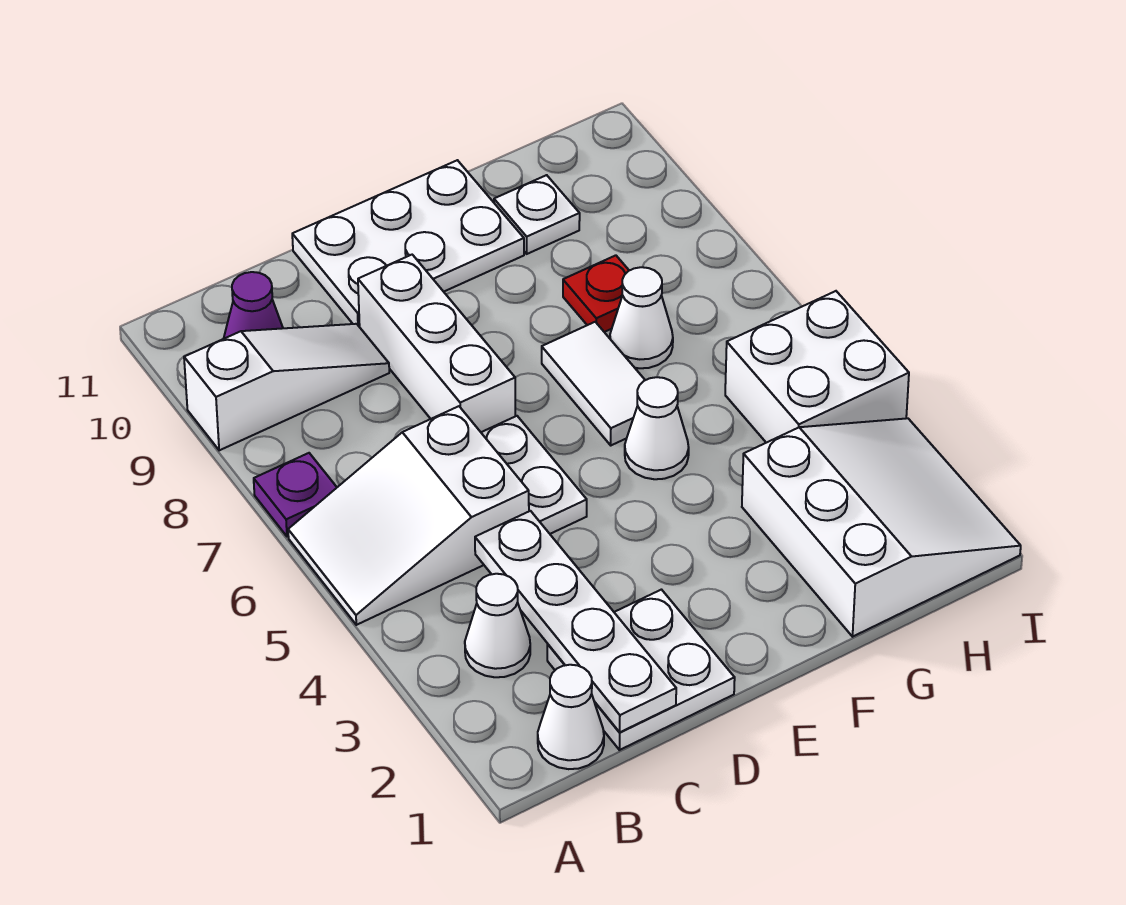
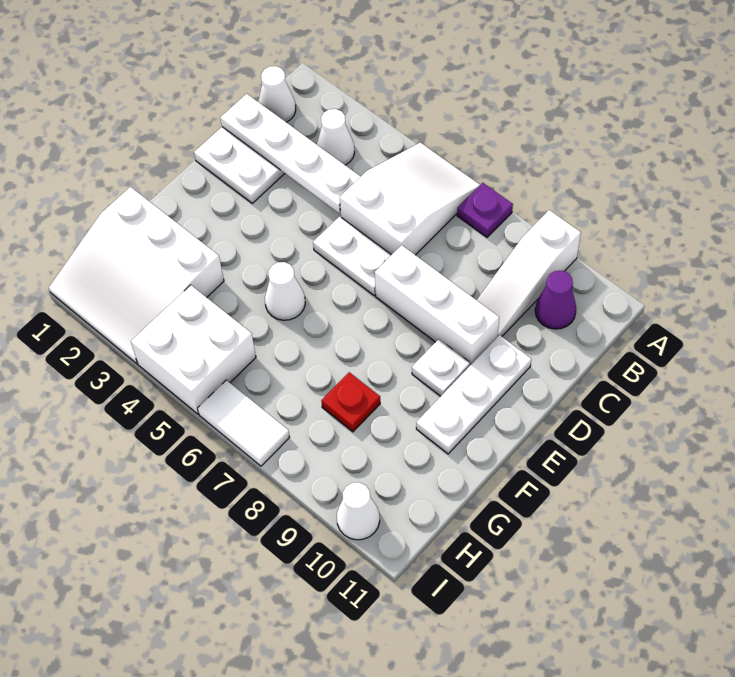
white 2x3 plate [292,160,524,327] -> white 1x3 plate [416,335,531,454]
white 1x2 tile [542,322,645,445] -> white 1x2 tile moved to [198,380,290,466]
white 1x1 cone [610,267,673,368] -> white 1x1 cone moved to [337,483,380,540]
white 1x1 plate [494,175,580,254] -> white 1x1 plate moved to [412,339,470,396]

